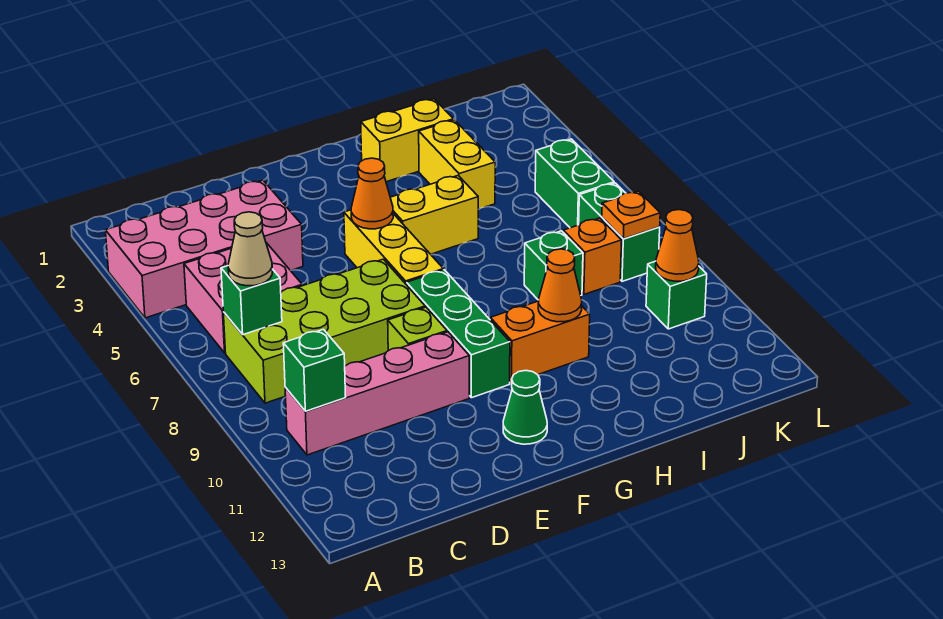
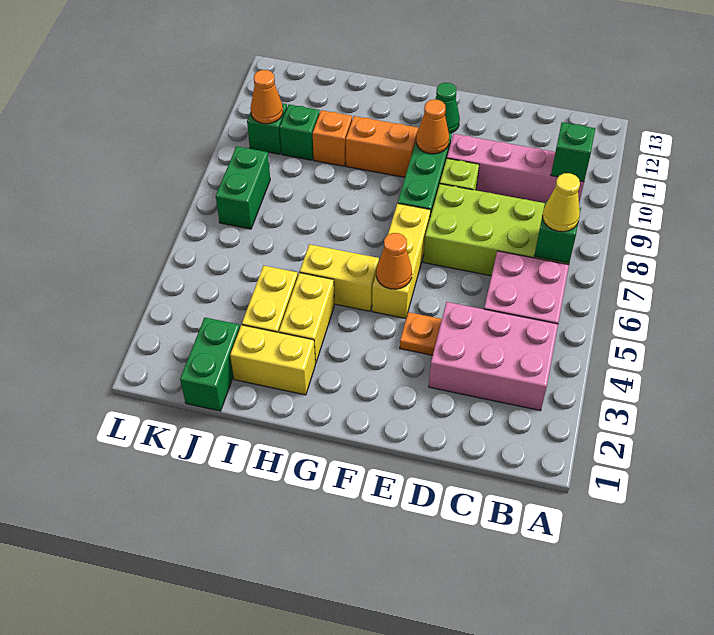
pink 2x4 brick [105,180,303,318] -> pink 2x3 brick [429,302,558,411]
tan 1x1 cone [228,212,272,286] -> yellow 1x1 cone [543,173,580,232]
none -> yellow 1x2 brick [279,273,334,364]
orange 1x1 cone [538,249,582,322] -> orange 1x1 cone moved to [416,100,449,154]
green 1x1 brick [524,231,583,299] -> green 1x1 brick moved to [280,105,320,160]
orange 1x1 brick [563,218,622,294] -> orange 1x1 brick moved to [313,110,352,166]
green 1x2 brick [535,139,614,228] -> green 1x2 brick moved to [180,318,240,411]
orange 1x1 plate [602,191,660,239] -> orange 1x1 plate moved to [400,312,442,355]

